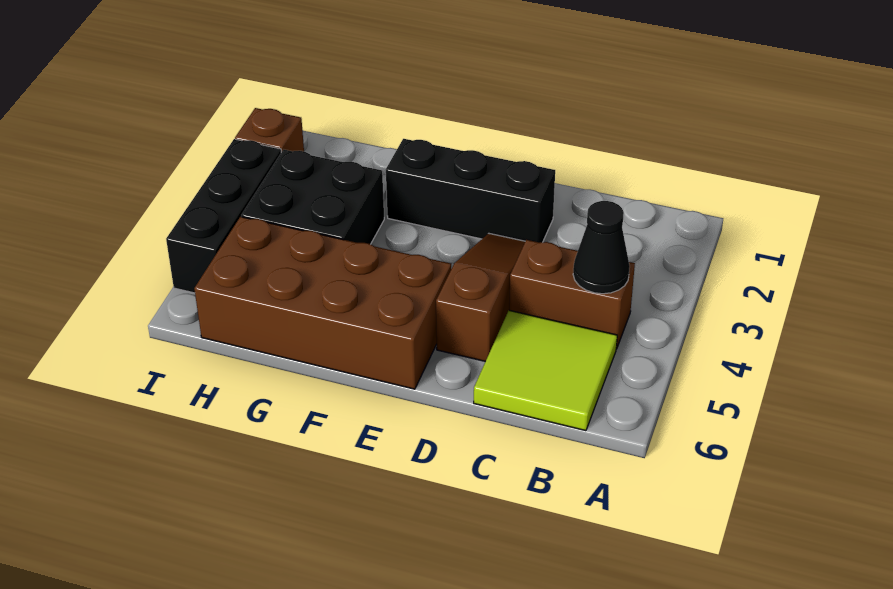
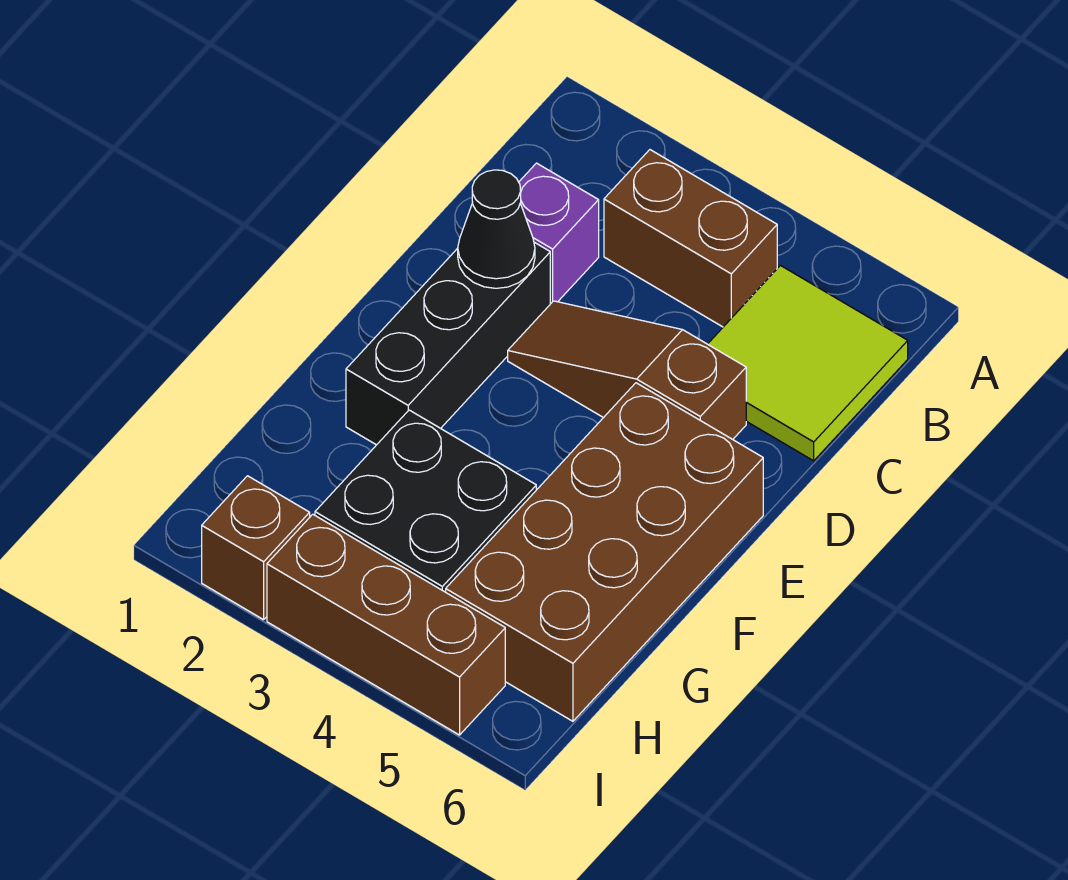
brown 1x2 brick [509,240,635,349] -> brown 1x2 brick turned to [604,150,777,327]
black 1x1 cone [573,201,630,294] -> black 1x1 cone moved to [458,170,535,288]
none -> purple 1x1 brick [519,163,599,304]
black 1x3 brick [166,139,281,293] -> brown 1x3 brick [267,514,505,735]

